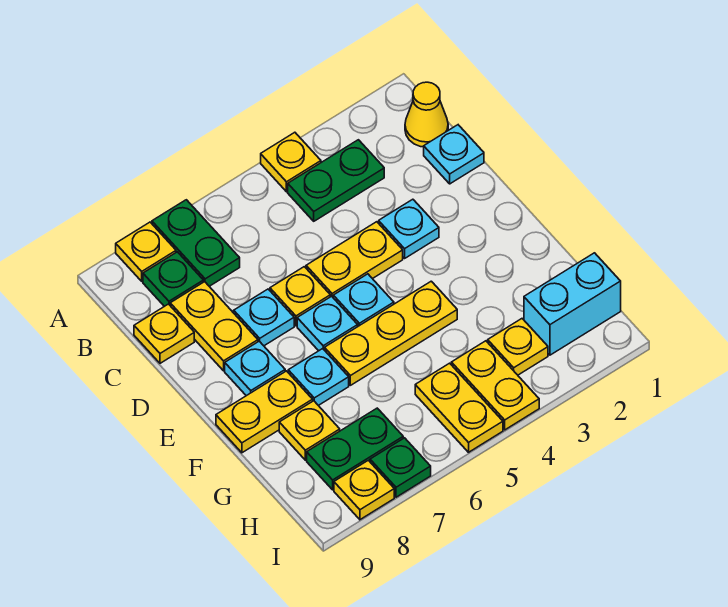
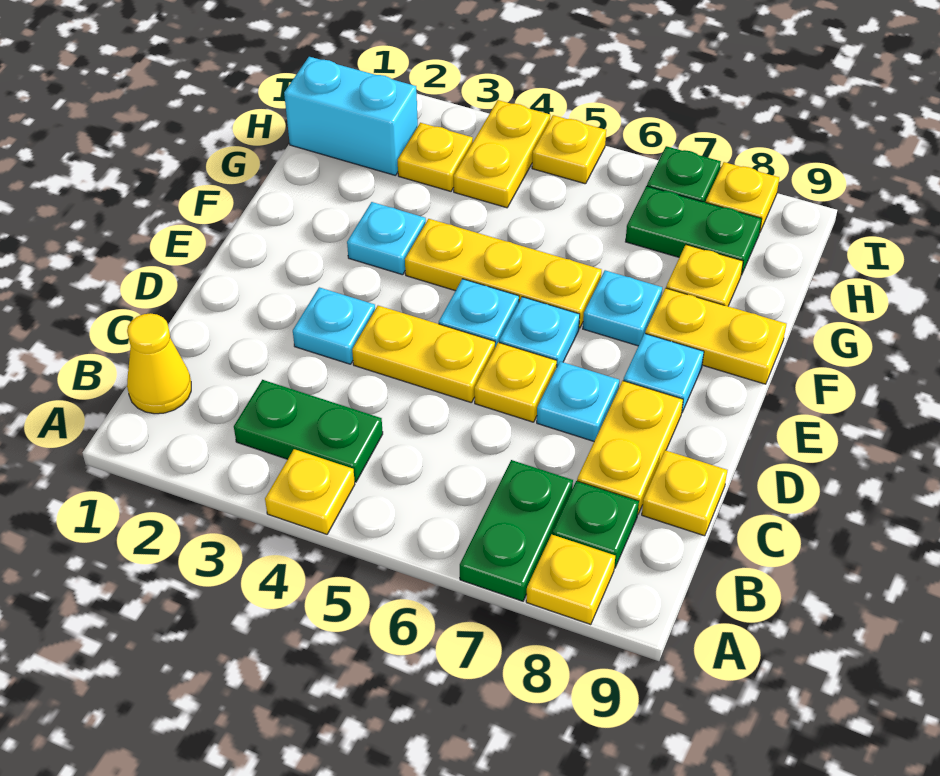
cyan 1x1 plate [424,125,484,184] -> cyan 1x1 plate moved to [347,202,426,275]
yellow 1x2 plate [415,363,503,452] -> yellow 1x1 plate [532,115,606,184]

